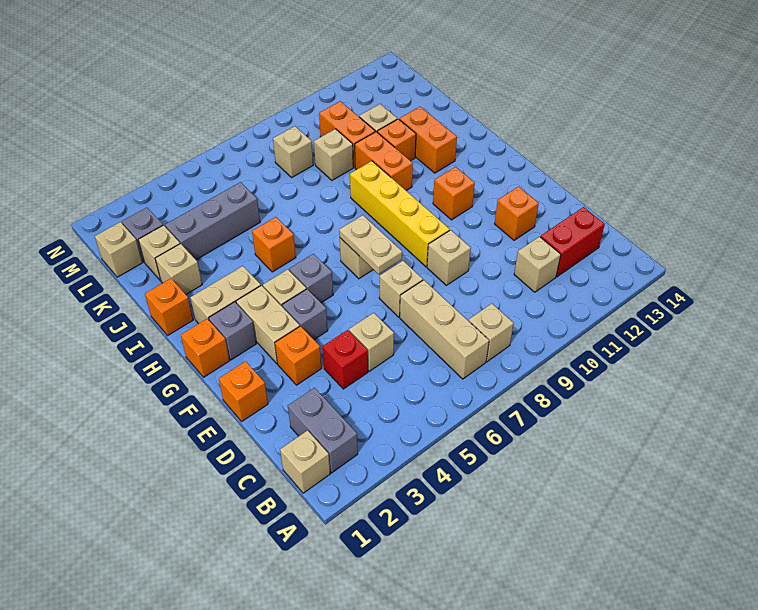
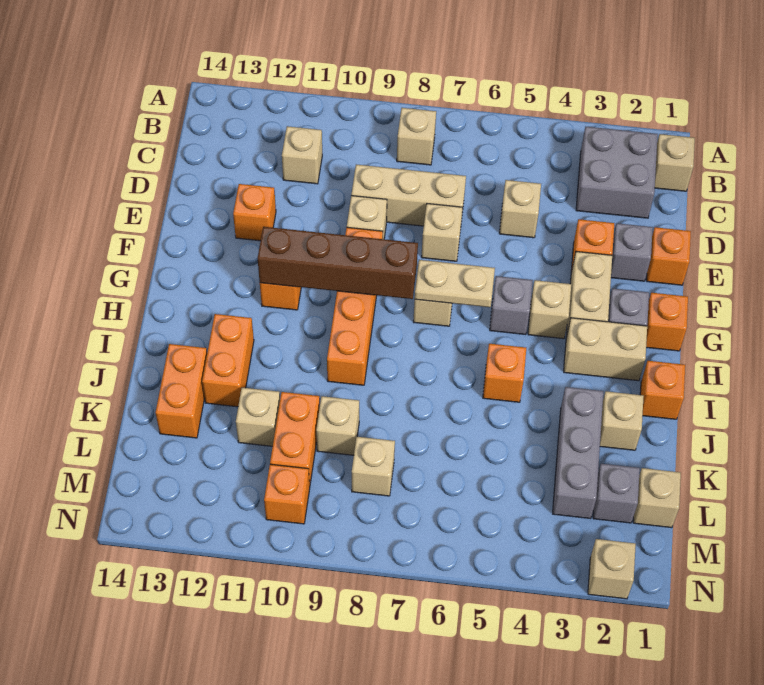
grey 1x2 brick [288,388,358,473] -> grey 2x2 brick [576,127,658,218]
tan 1x3 brick [400,280,489,379] -> tan 1x3 brick turned to [351,165,466,226]
red 1x2 brick [540,207,605,277] -> none
red 1x1 brick [322,330,368,389] -> none
grey 1x1 brick [282,289,328,340] -> grey 1x1 brick moved to [611,223,653,281]
tan 1x2 plate [339,215,402,274] -> tan 1x2 plate turned to [415,260,495,307]
yellow 1x4 brick [350,161,450,267] -> orange 1x4 brick [327,227,383,385]
none -> brown 1x4 brick [258,227,418,299]
orange 1x2 brick [355,132,413,191] -> orange 1x2 brick moved to [156,344,207,438]
orange 1x1 brick [377,119,416,161] -> orange 1x1 brick moved to [264,464,310,524]
tan 1x1 brick [138,225,180,281] -> tan 1x1 brick moved to [588,539,636,599]
grey 1x3 brick [165,182,260,260] -> grey 1x3 brick turned to [553,387,603,519]

